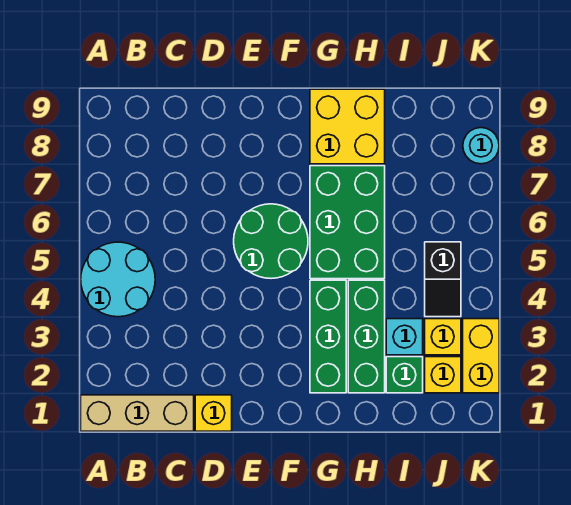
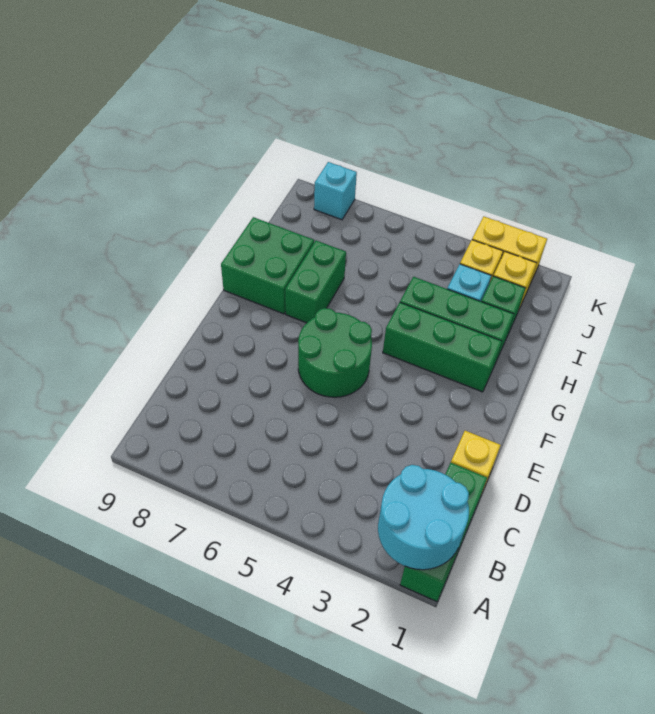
tan 1x3 brick [81,395,194,431] -> green 1x3 brick [400,463,487,602]
cyan 2x2 round brick [81,242,155,317] -> cyan 2x2 round brick moved to [378,465,469,570]
green 2x3 brick [310,166,385,279] -> green 1x2 brick [285,241,346,323]
yellow 2x2 brick [310,89,385,164] -> green 2x2 brick [221,217,314,314]
black 1x2 slope [425,242,461,317] -> none
cyan 1x1 round brick [463,128,499,164] -> cyan 1x1 brick [314,162,357,220]

